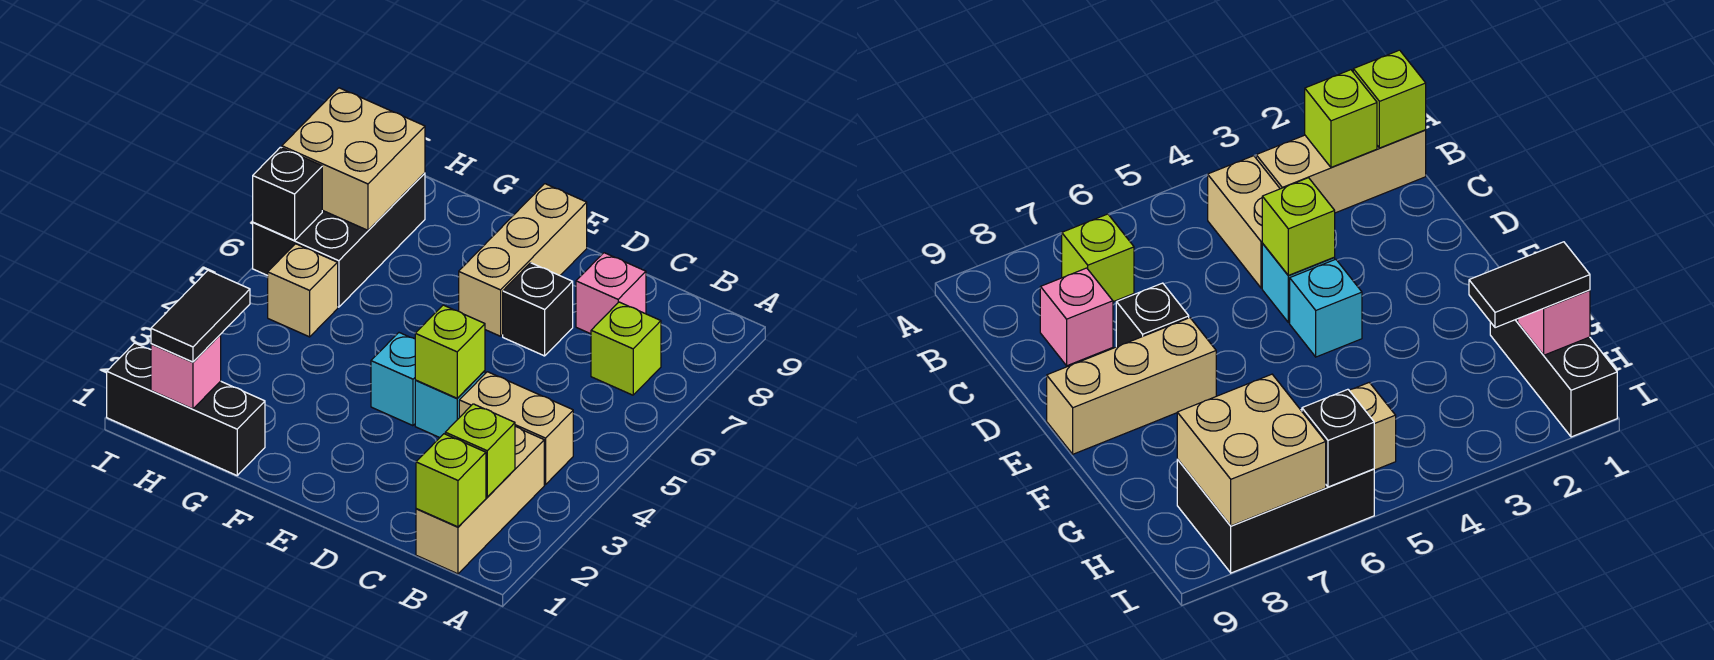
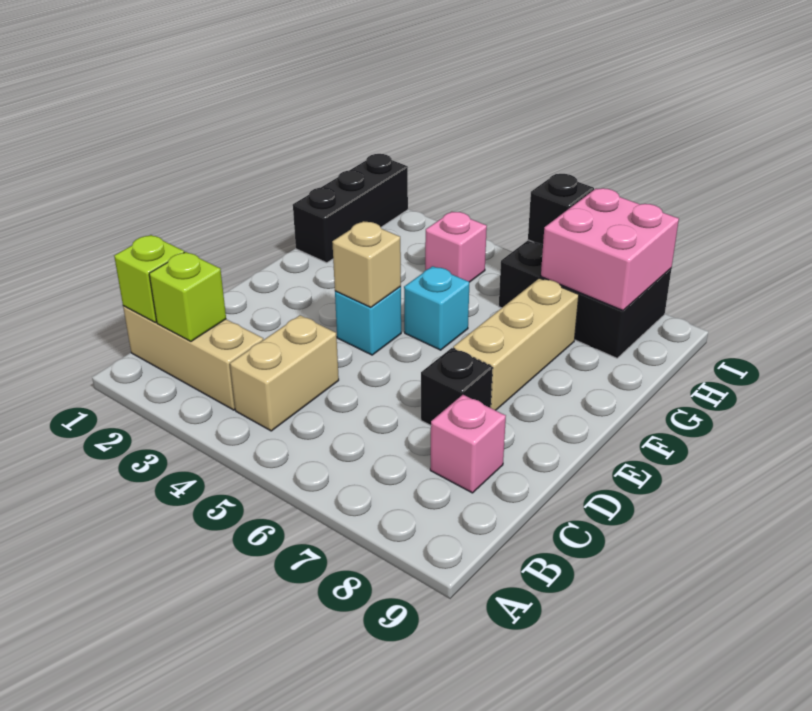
lime 1x1 brick [591,302,661,395] -> none
cyan 1x1 brick [415,371,485,438] -> cyan 1x1 brick moved to [404,266,469,350]
lime 1x1 brick [415,305,485,398] -> none
tan 1x3 brick [459,184,587,336] -> tan 1x3 brick turned to [453,278,579,410]
pink 1x1 brick [151,335,221,409] -> pink 1x1 brick moved to [425,212,487,282]
black 1x2 tile [151,270,250,362] -> none
tan 1x1 brick [268,244,338,337] -> tan 1x1 brick moved to [332,221,401,307]
tan 2x2 brick [282,88,425,230] -> pink 2x2 brick [541,188,679,310]

